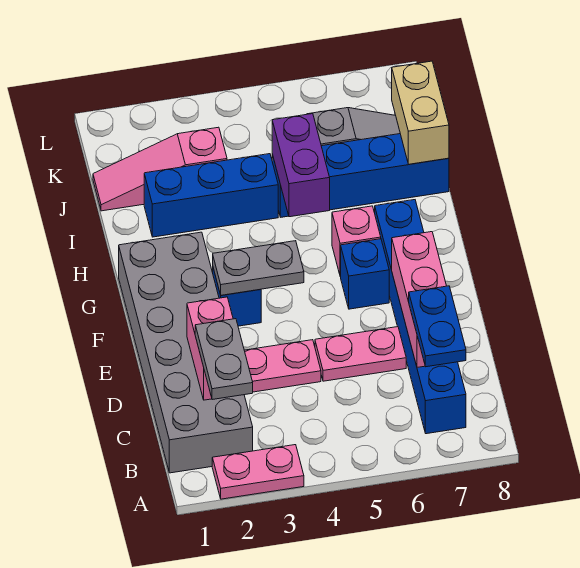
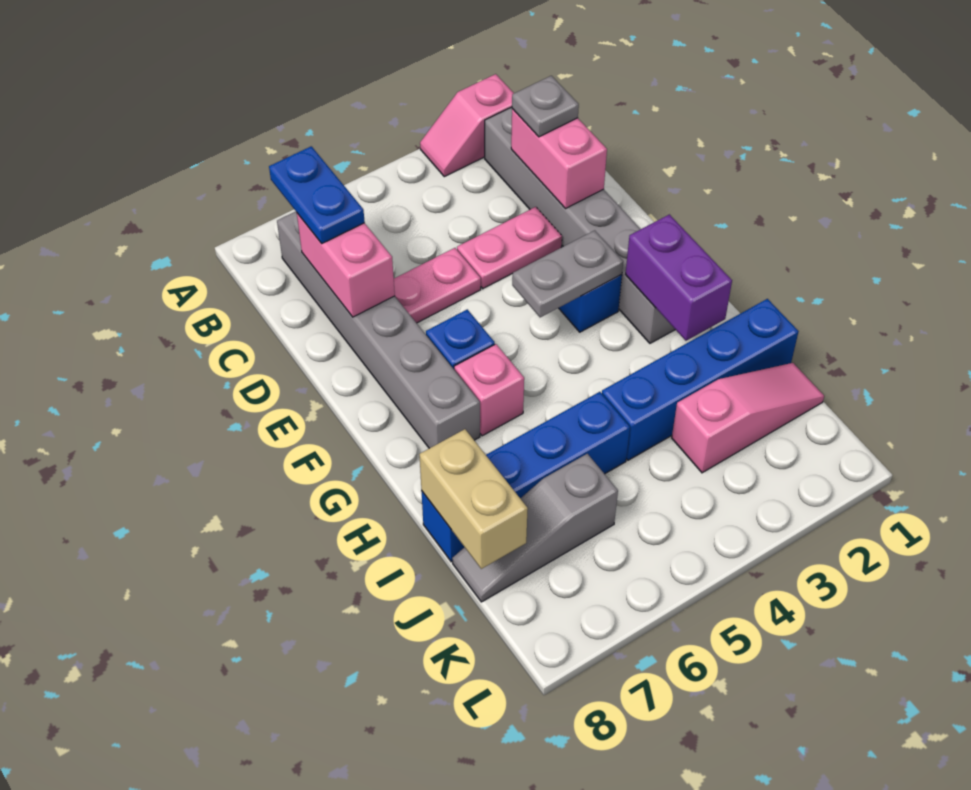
pink 1x2 plate [212,445,304,499] -> pink 1x2 slope [420,74,514,177]
grey 2x6 brick [119,232,253,473] -> grey 1x6 brick [485,107,675,343]
grey 1x2 plate [195,319,253,400] -> grey 1x1 plate [512,76,579,137]
blue 1x6 brick [375,200,466,434] -> grey 1x6 brick [277,211,480,448]
pink 1x3 brick [392,232,446,367] -> pink 1x2 brick [297,213,395,317]
purple 1x2 brick [272,114,330,217] -> purple 1x2 brick moved to [625,214,732,341]
blue 1x3 brick [144,154,278,237] -> blue 1x4 brick [602,299,799,460]

